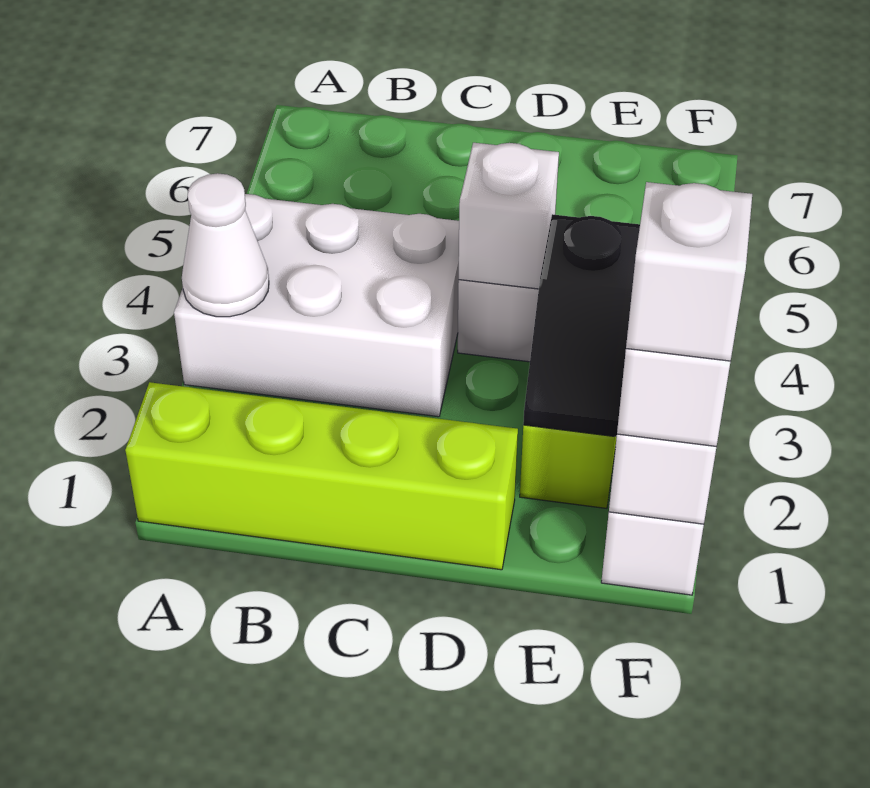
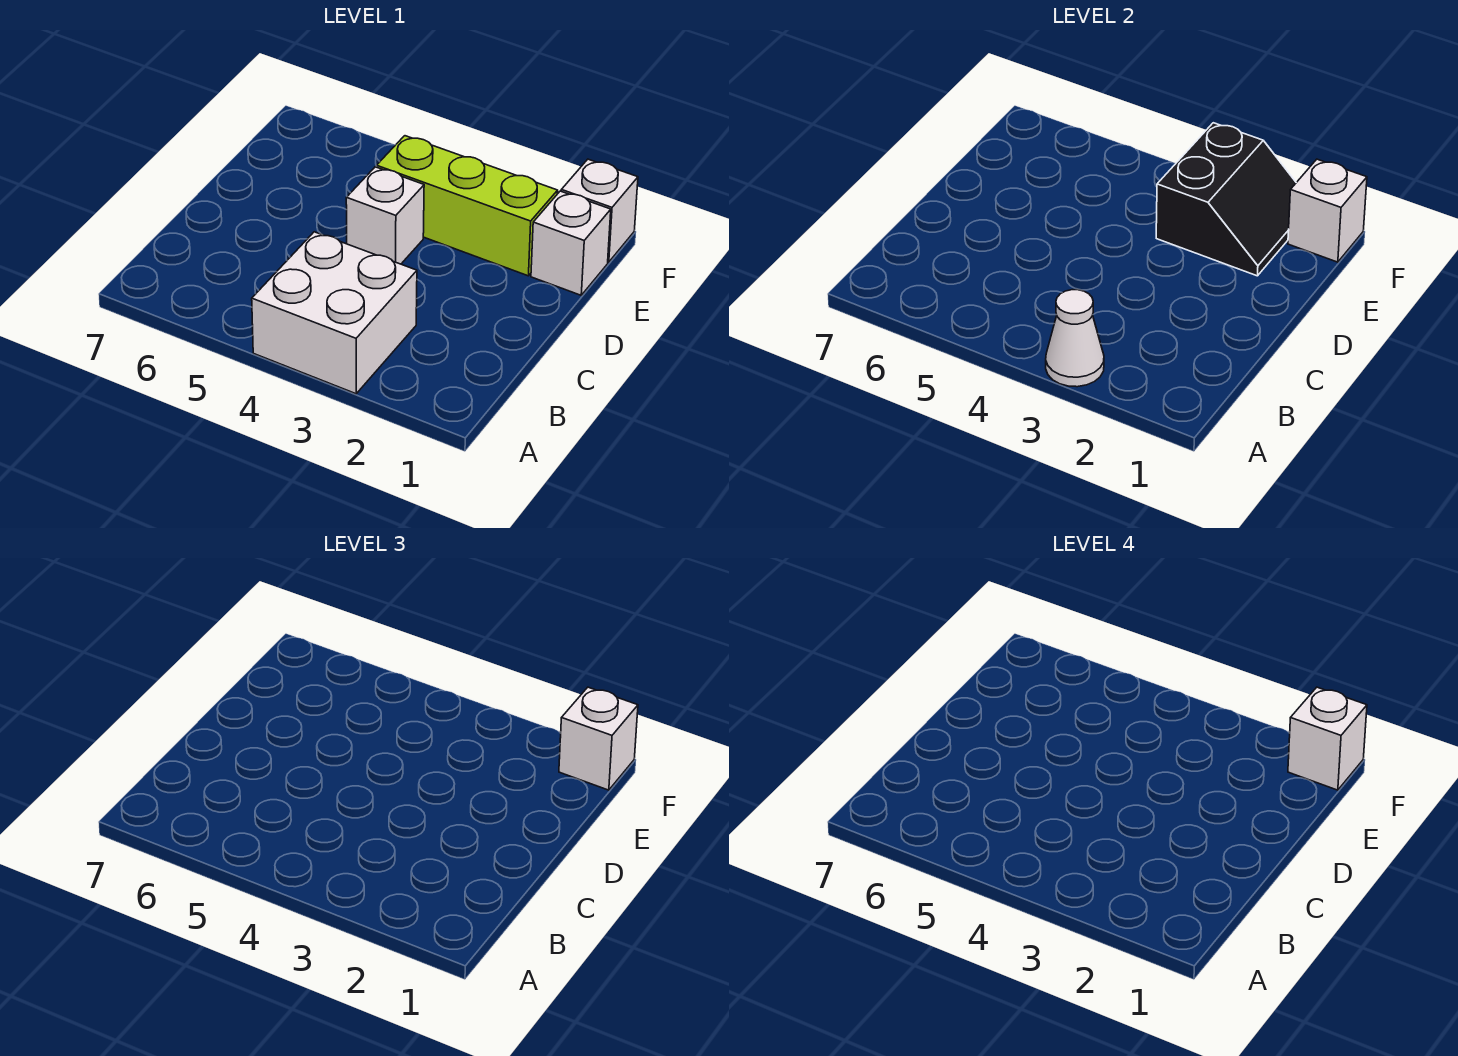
lime 1x4 brick [125,382,518,570] -> none
white 2x3 brick [174,194,459,417] -> white 2x2 brick [252,232,417,394]
white 1x1 brick [459,143,559,289] -> white 1x1 brick moved to [531,191,611,295]

